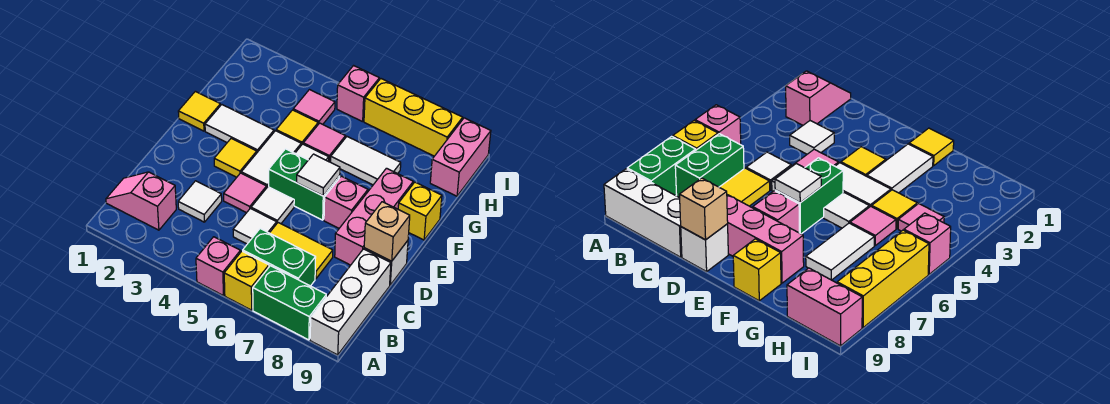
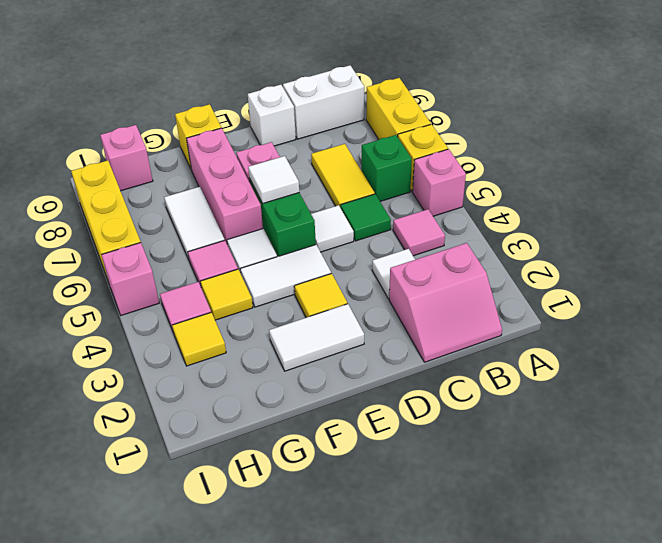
green 1x2 brick [253,266,326,340] -> yellow 1x2 brick [366,78,431,139]
white 1x3 brick [310,249,391,355] -> white 1x2 brick [283,65,364,139]
pink 1x2 slope [106,172,176,230] -> pink 2x2 slope [389,243,502,362]
green 1x2 brick [243,229,316,286] -> green 1x1 brick [362,135,412,201]
white 1x1 tile [233,208,277,244] -> green 1x1 tile [341,194,391,241]
pink 1x1 tile [224,173,267,213] -> pink 1x1 tile moved to [393,209,445,256]
pink 1x3 brick [335,168,413,265] -> pink 1x3 brick turned to [186,128,263,245]
tan 1x1 brick [364,202,410,261] -> none
yellow 1x1 tile [178,91,220,131] -> yellow 1x1 tile moved to [172,312,226,366]
white 1x2 tile [205,105,274,152] -> white 1x2 tile turned to [269,304,364,371]
pink 1x2 brick [430,118,491,196] -> pink 1x1 brick [100,125,153,191]

